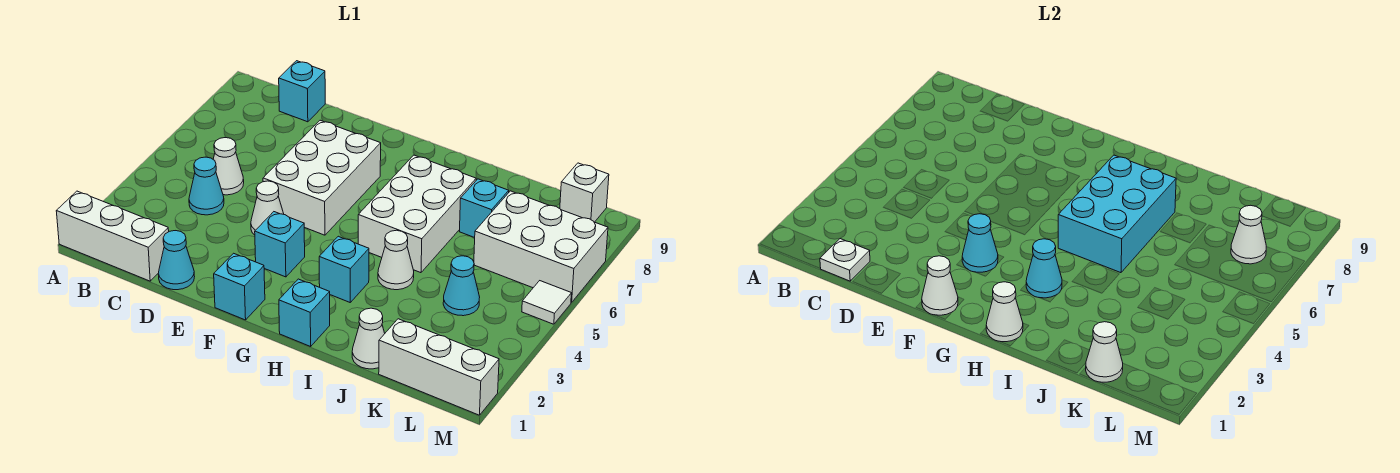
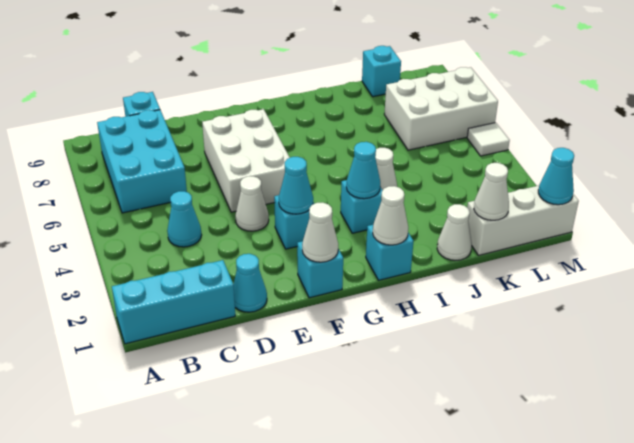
white 1x3 brick [56,191,169,281] -> cyan 1x3 brick [112,260,235,344]
white 1x1 plate [820,239,870,281] -> none
white 1x1 cone [213,138,244,195] -> none
white 2x3 brick [358,155,476,273] -> none
cyan 2x3 brick [1058,155,1176,273] -> cyan 2x3 brick moved to [97,110,187,213]
cyan 1x1 brick [459,179,509,238] -> cyan 1x1 brick moved to [362,46,401,97]
cyan 1x1 cone [443,256,480,316] -> cyan 1x1 cone moved to [538,148,574,205]
white 1x1 cone [1231,205,1266,264] -> none
white 1x1 brick [560,163,609,222] -> none

